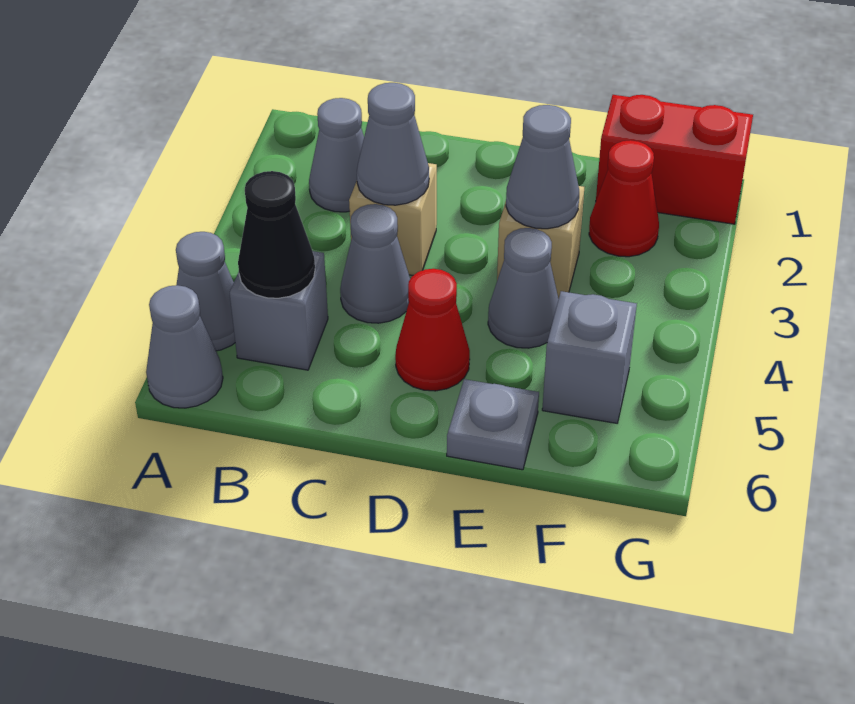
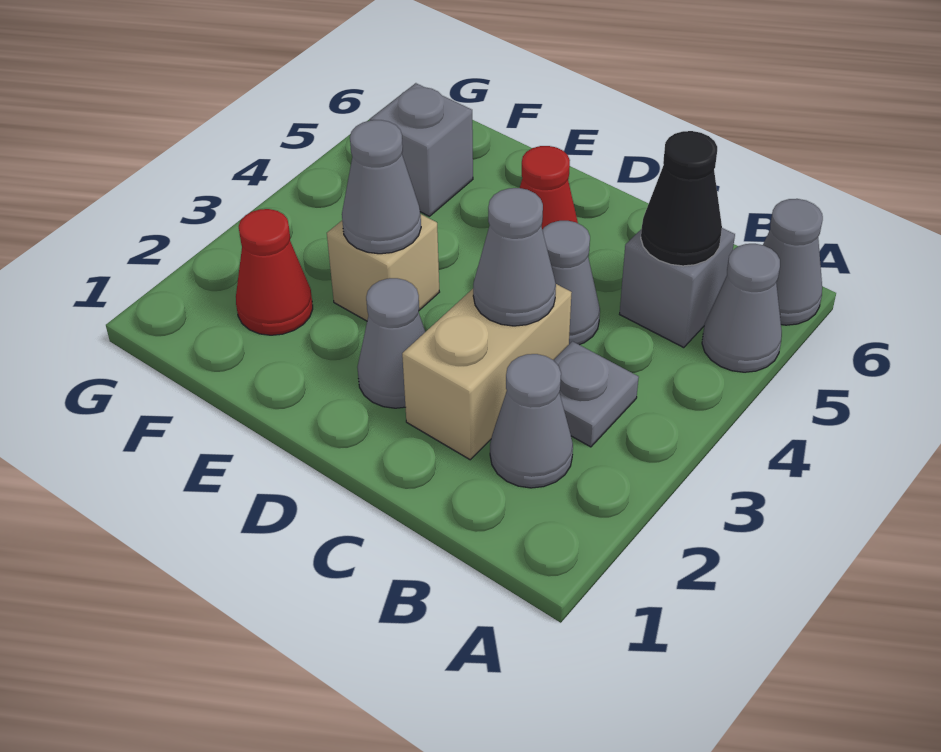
tan 1x1 brick [349,163,437,275] -> tan 1x2 brick [402,284,572,460]
grey 1x1 cone [488,228,559,348] -> grey 1x1 cone moved to [357,278,425,408]
grey 1x1 plate [447,379,539,470] -> grey 1x1 plate moved to [554,341,639,447]
red 1x2 brick [596,95,753,224] -> none

